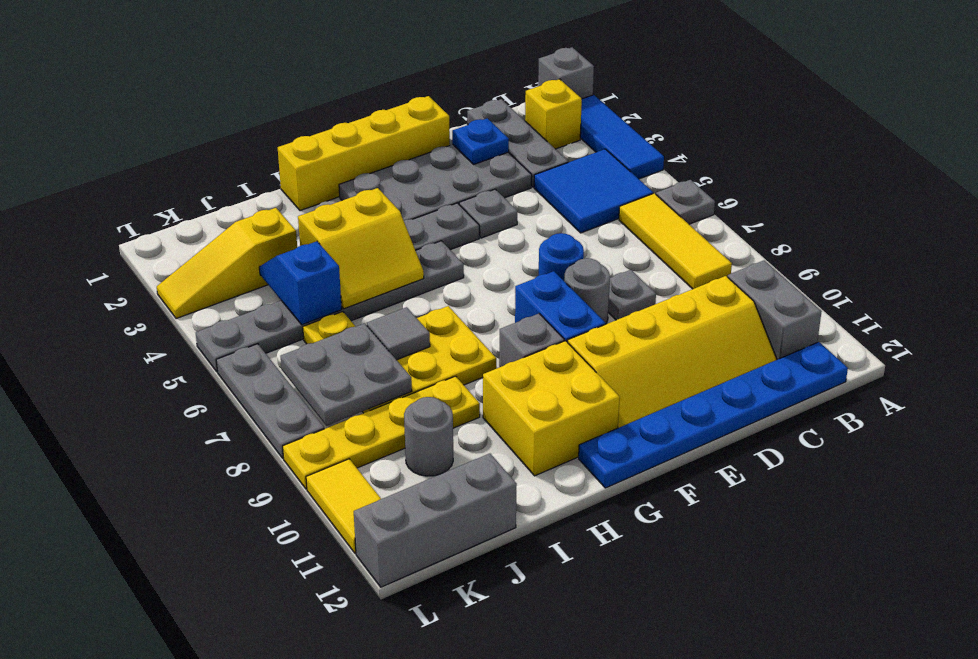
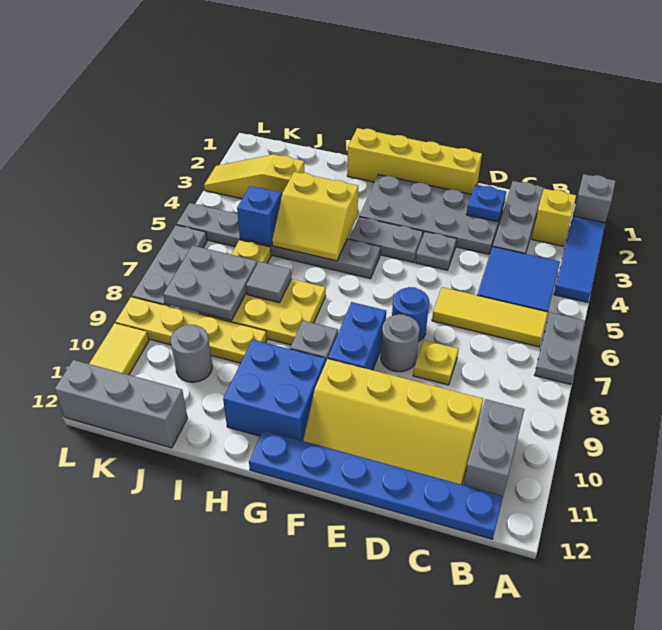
grey 1x1 plate [656,180,715,224] -> grey 1x2 plate [535,312,585,384]
yellow 1x3 tile [619,193,732,289] -> yellow 1x3 tile turned to [432,287,548,347]
grey 1x1 plate [608,270,656,320] -> yellow 1x1 plate [413,340,458,385]
yellow 2x2 brick [483,341,620,476] -> blue 2x2 brick [223,340,326,441]

